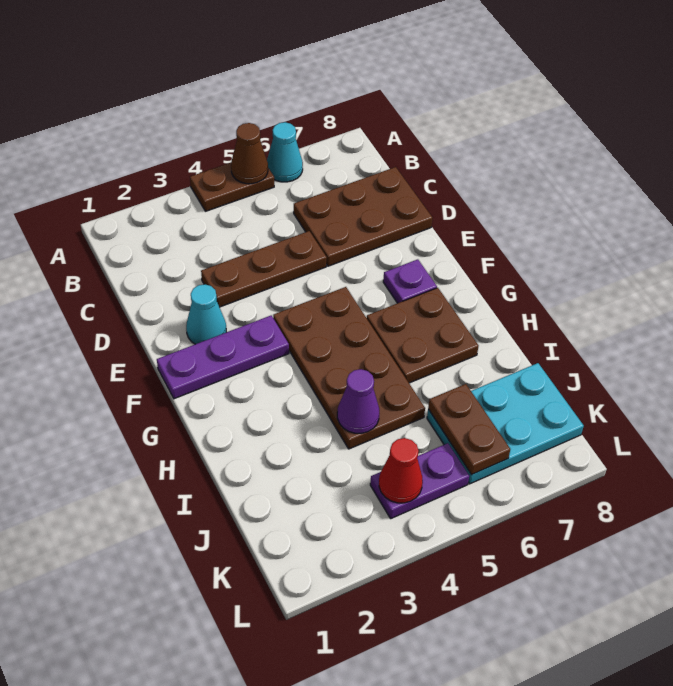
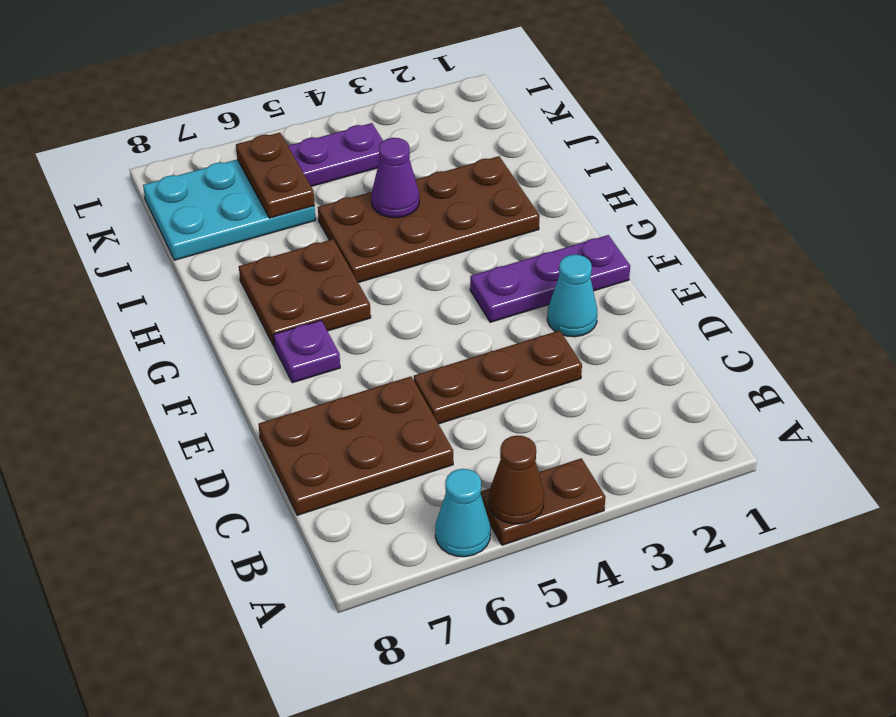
brown 2x4 plate [273,287,425,449] -> brown 2x4 plate turned to [318,156,540,283]
red 1x1 cone [379,438,423,503] -> none

